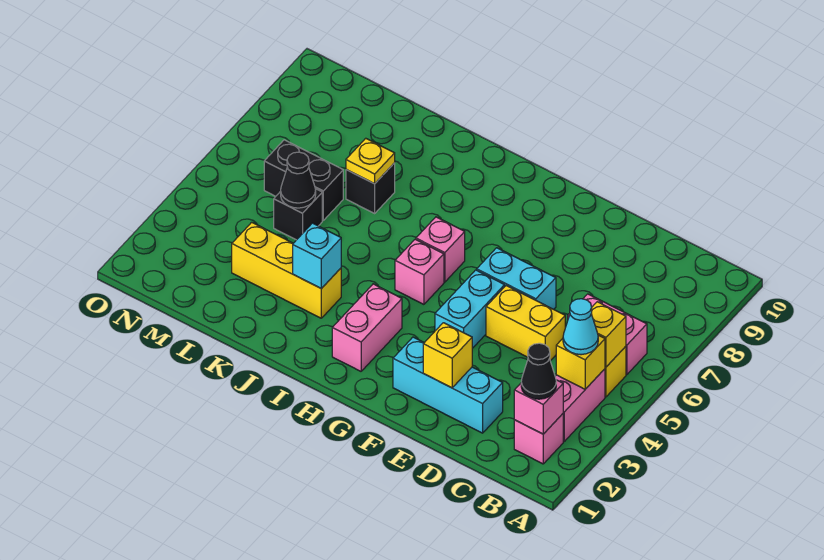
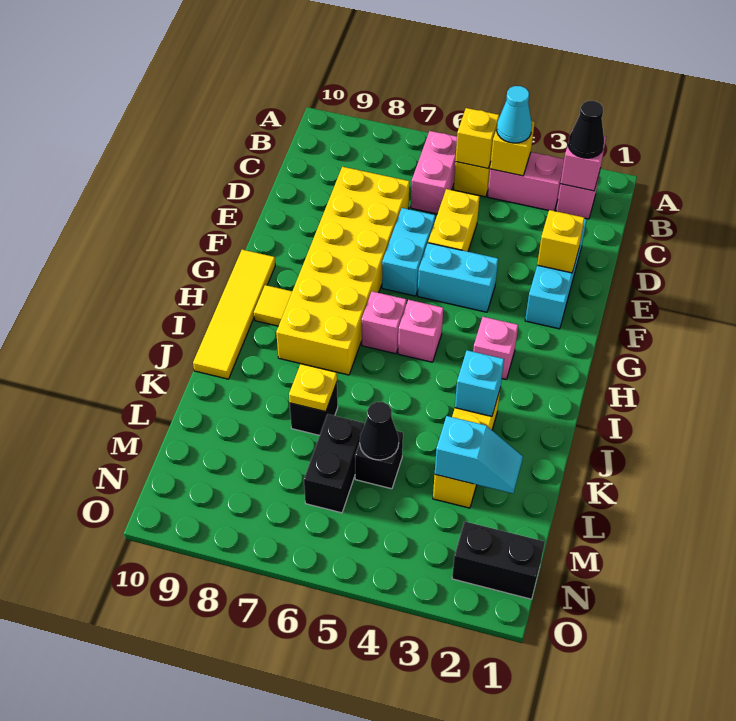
none -> yellow 2x6 brick [276,167,410,375]
none -> yellow 1x4 tile [193,250,275,379]
pink 1x2 brick [332,284,402,371] -> pink 1x1 brick [473,317,518,379]
none -> yellow 1x1 tile [254,285,292,326]
none -> cyan 1x2 slope [435,416,523,493]
none -> black 1x2 brick [452,521,545,599]

